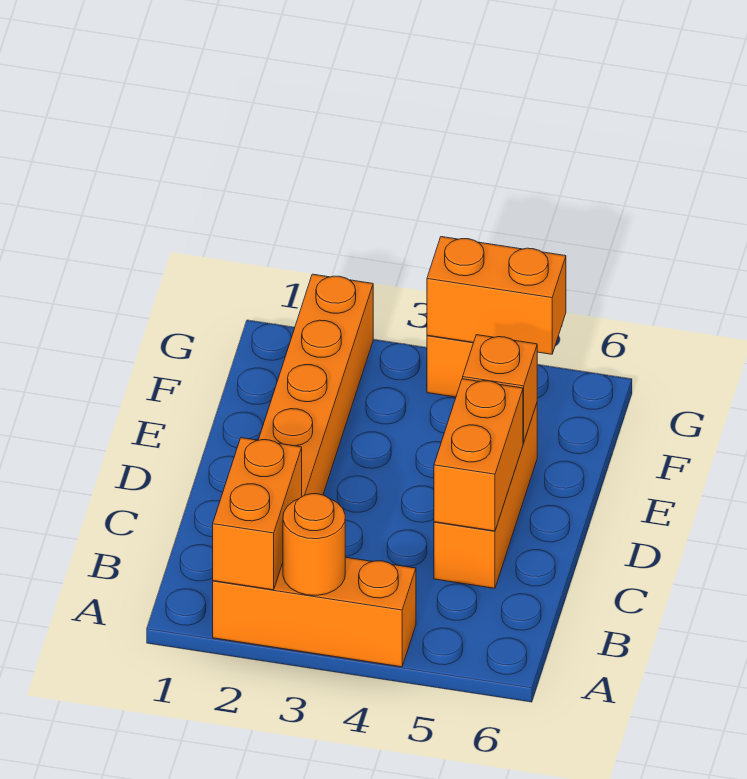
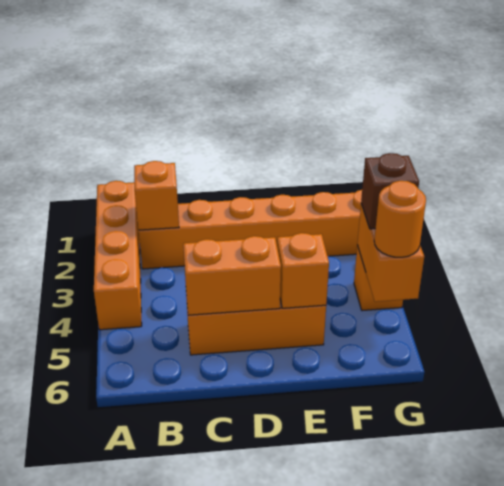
orange 1x3 brick [213,557,416,667] -> orange 1x4 brick [94,181,142,330]
orange 1x2 brick [213,438,302,590] -> orange 1x1 brick [134,161,179,230]
orange 1x1 round brick [283,494,345,595] -> orange 1x1 round brick moved to [374,181,426,257]
none -> brown 1x1 brick [361,153,419,229]

